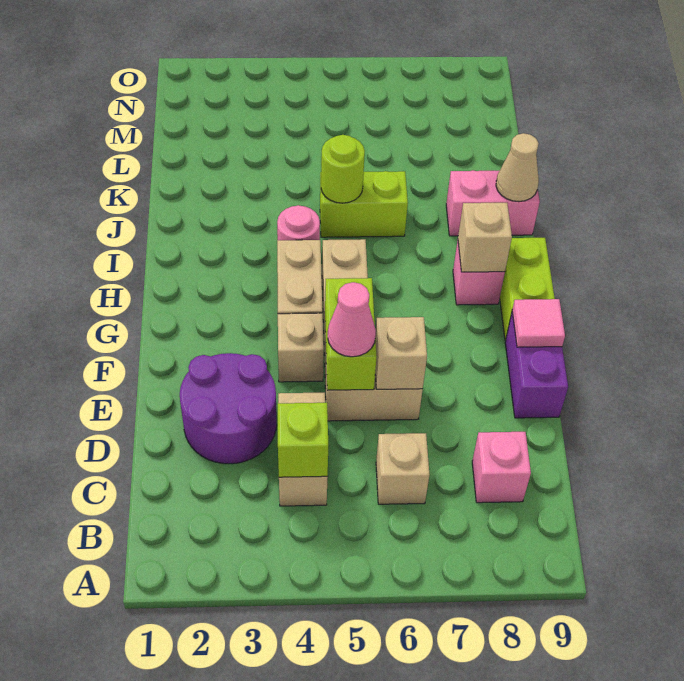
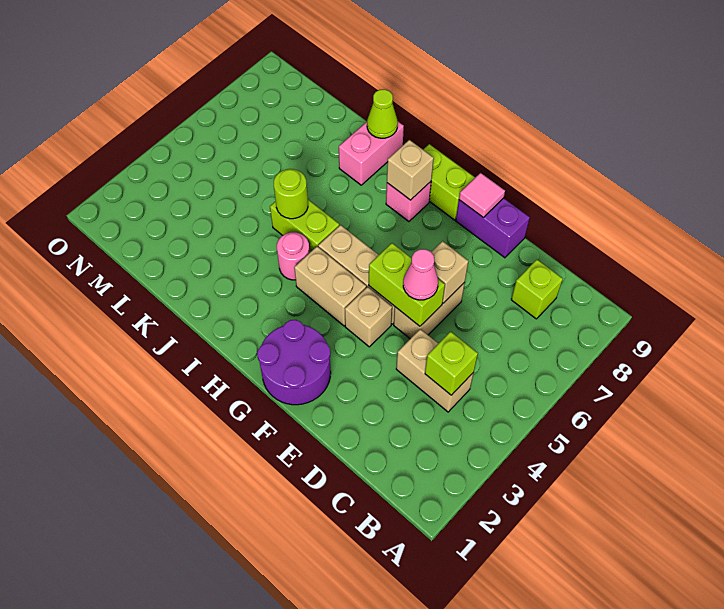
tan 1x1 brick [376,433,430,504] -> none
pink 1x1 brick [472,432,531,503] -> lime 1x1 brick [511,260,563,319]
purple 2x2 round brick [180,353,277,464] -> purple 2x2 round brick moved to [257,320,331,405]
lime 1x2 brick [320,171,408,237] -> lime 1x2 brick turned to [270,200,339,252]
tan 1x1 cone [496,133,539,202] -> lime 1x1 cone [367,89,398,138]

